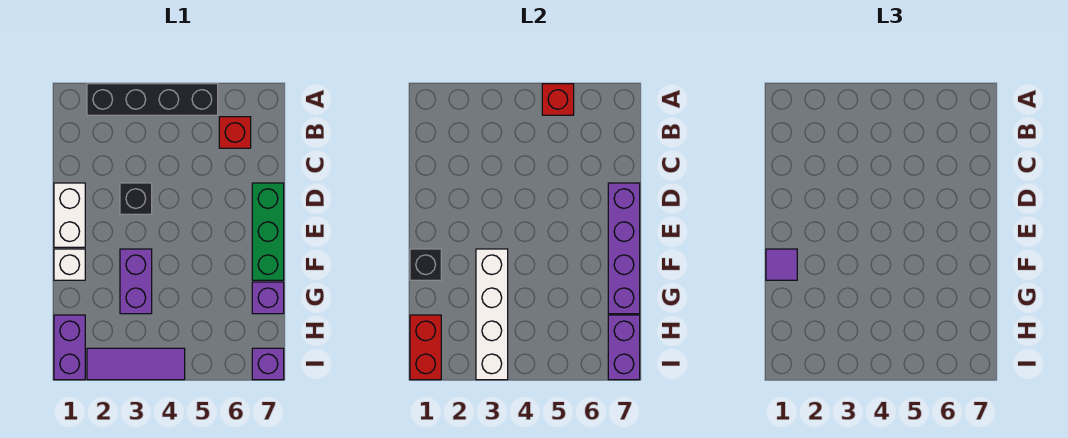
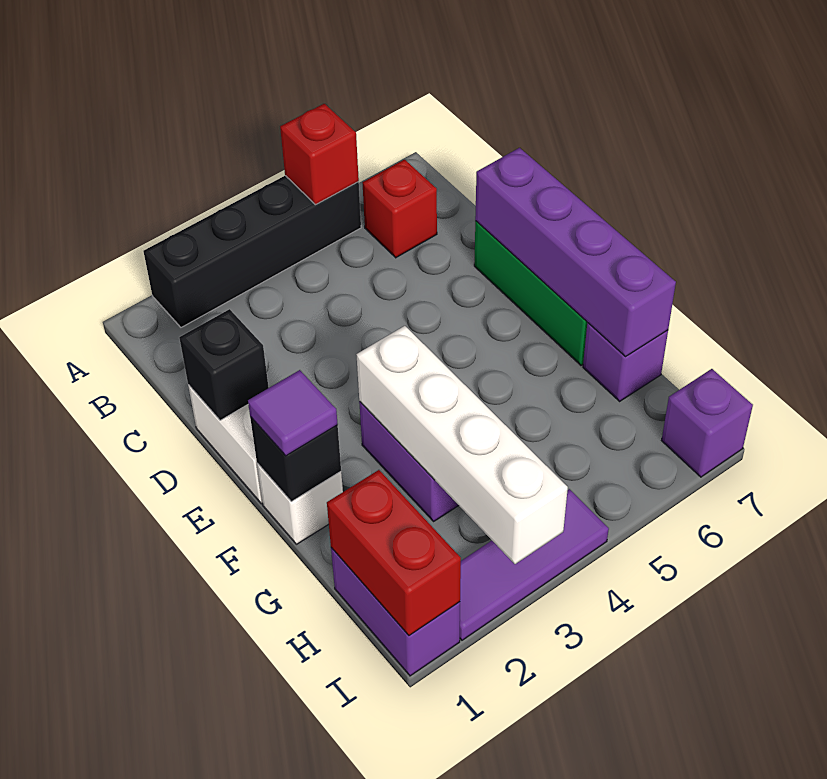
black 1x1 brick [120,183,152,214] -> black 1x1 brick moved to [179,309,269,420]
purple 1x2 brick [608,315,640,380] -> none

